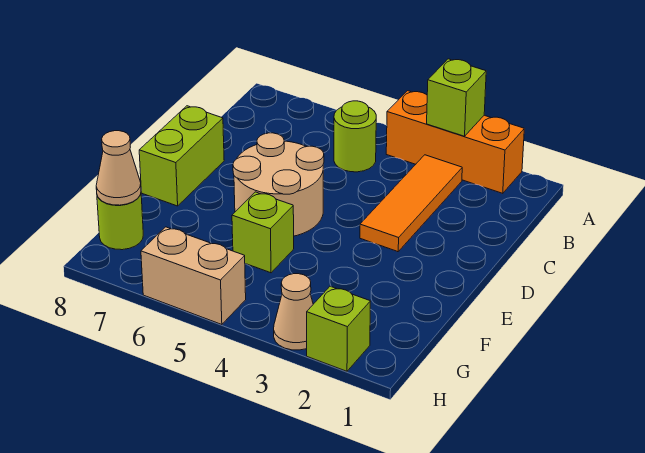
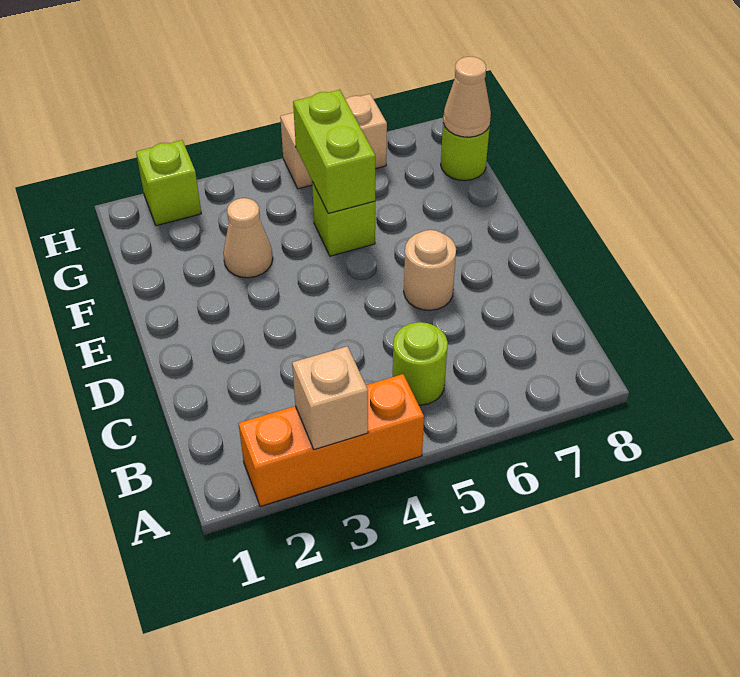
lime 1x1 brick [427,59,486,136] -> tan 1x1 brick [292,346,368,450]
orange 1x3 tile [360,155,462,252] -> none
tan 2x2 round brick [233,133,324,236] -> tan 1x1 round brick [404,230,456,310]
lime 1x2 brick [139,106,224,206] -> lime 1x2 brick moved to [293,90,375,213]
tan 1x1 cone [274,274,313,350] -> tan 1x1 cone moved to [223,198,273,278]

